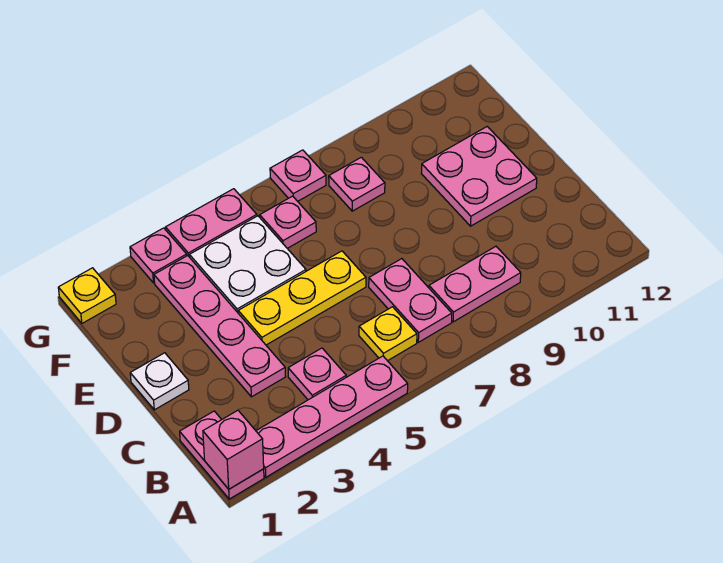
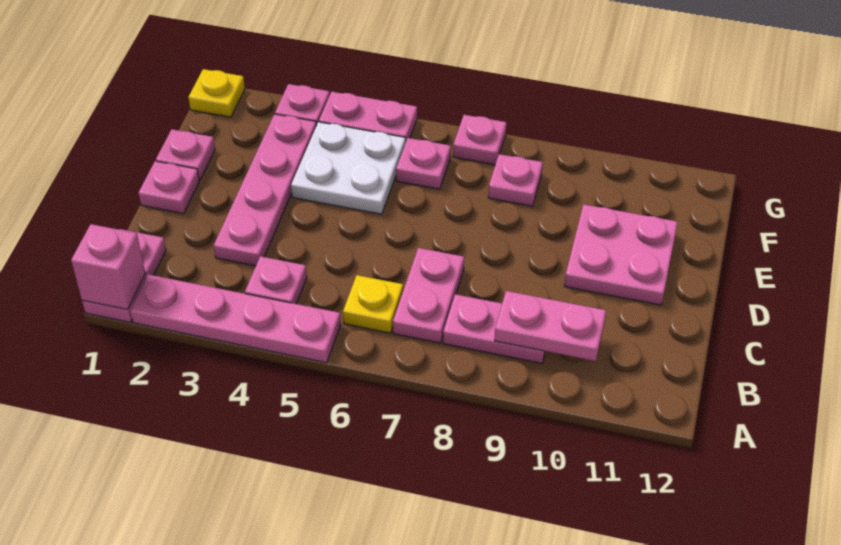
none -> pink 1x2 plate [494,291,606,361]
white 1x1 plate [130,353,189,410] -> pink 1x1 plate [139,161,199,214]
yellow 1x3 plate [238,251,366,345] -> none
none -> pink 1x1 plate [156,129,215,180]

